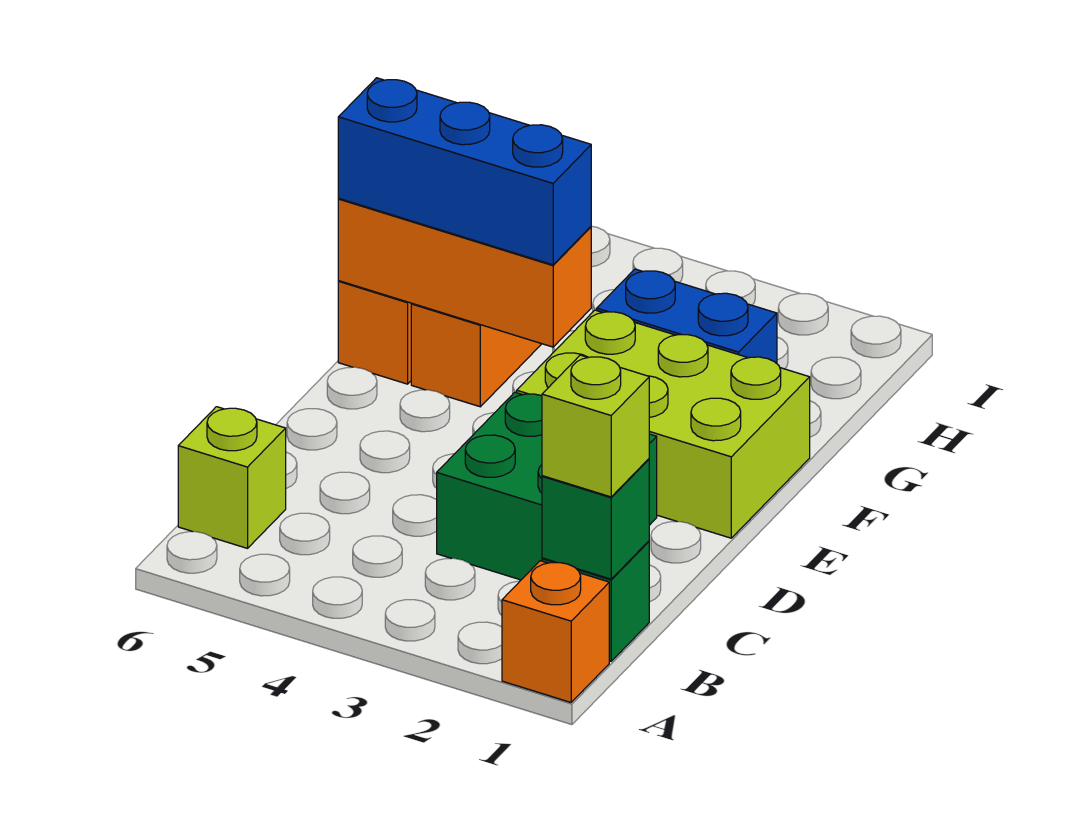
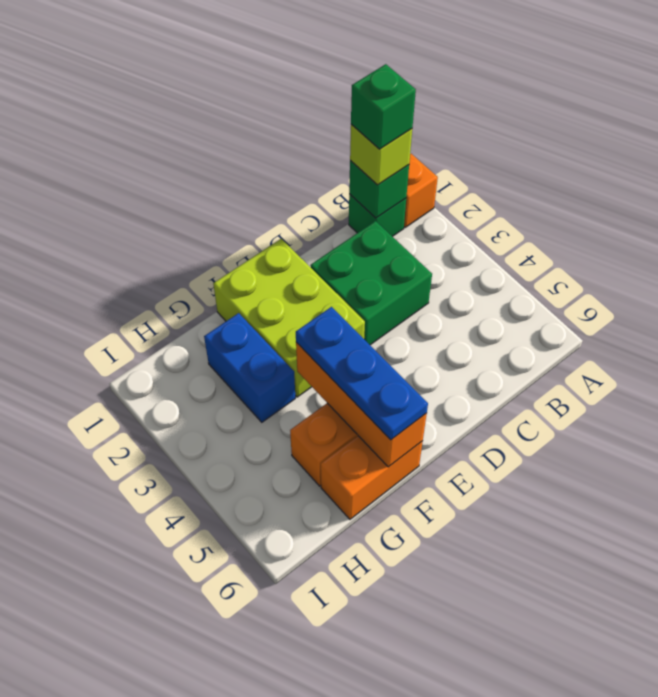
none -> green 1x1 brick [351,64,416,149]
lime 1x1 brick [178,407,286,548] -> none
blue 1x3 brick [338,78,591,265] -> blue 1x3 plate [296,307,428,440]

